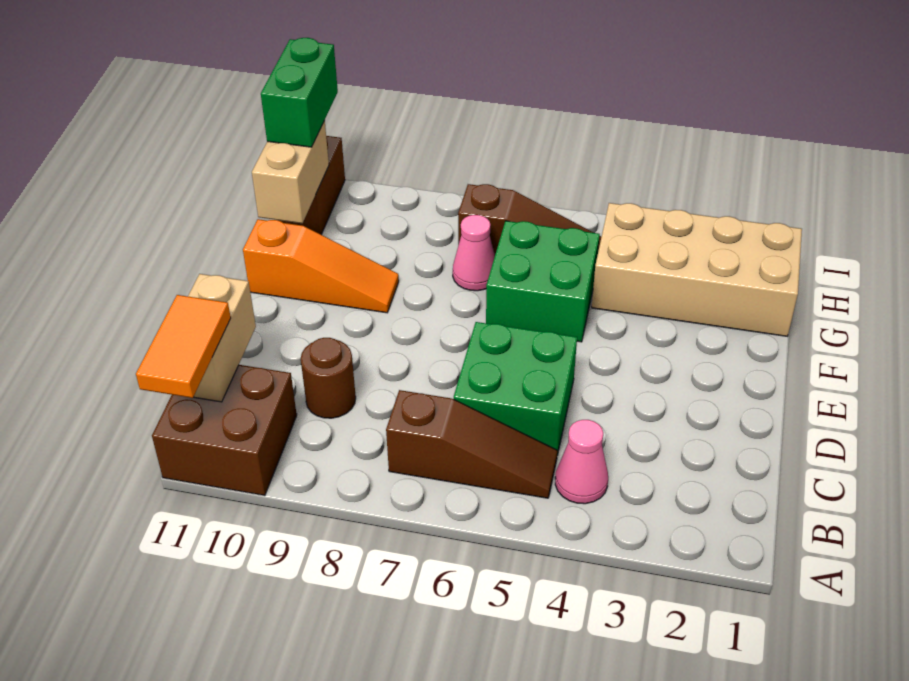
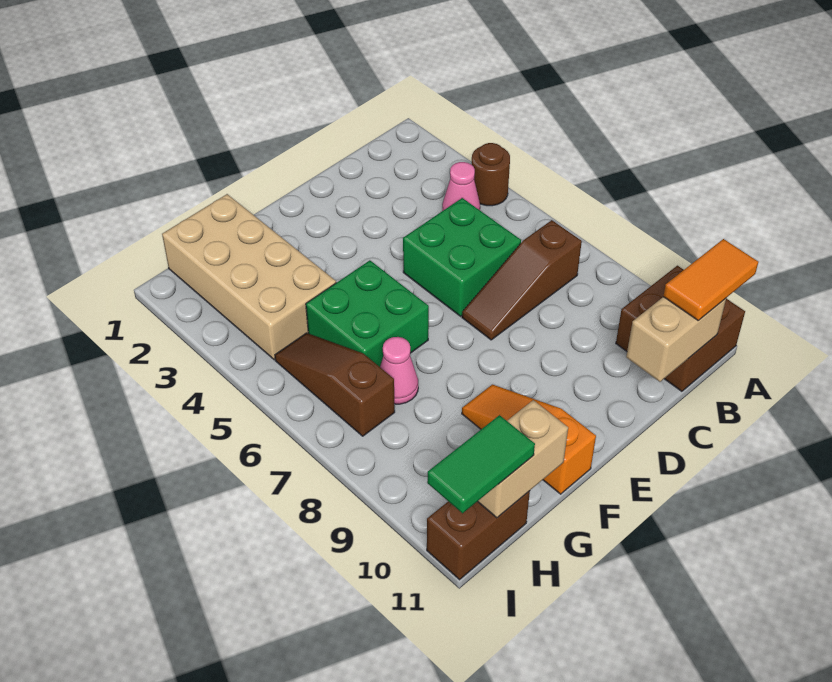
brown 1x3 slope [386,390,557,498] -> brown 1x3 slope turned to [462,220,582,340]
brown 1x1 round brick [301,338,356,418] -> brown 1x1 round brick moved to [472,143,510,206]
green 1x2 brick [261,38,338,147] -> green 1x2 tile [427,415,535,513]

